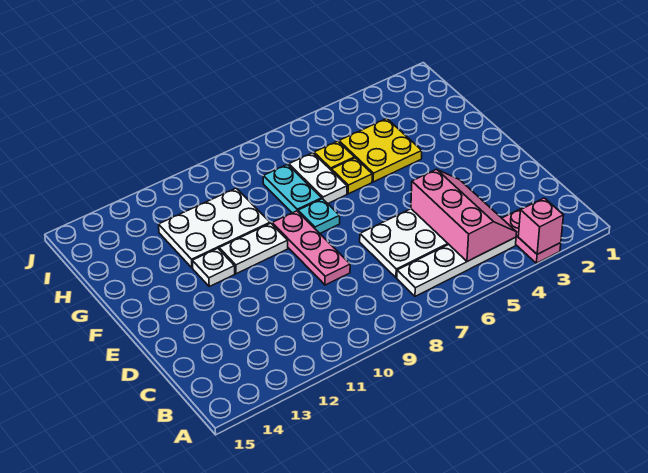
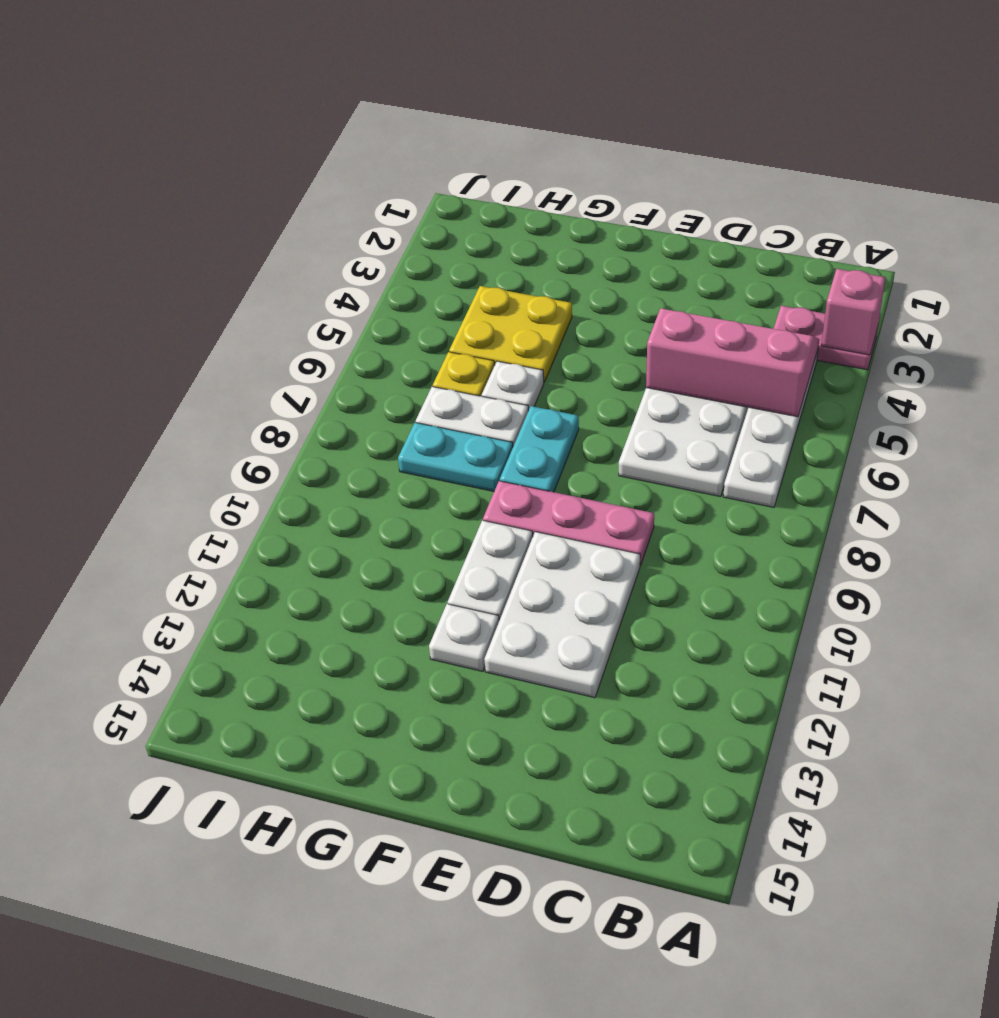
cyan 1x1 plate [298,199,340,233] -> cyan 1x2 plate [500,406,579,492]
yellow 1x1 plate [331,158,372,194] -> white 1x1 plate [482,361,544,411]
white 2x3 plate [159,188,270,268] -> white 2x3 plate moved to [484,532,640,698]

